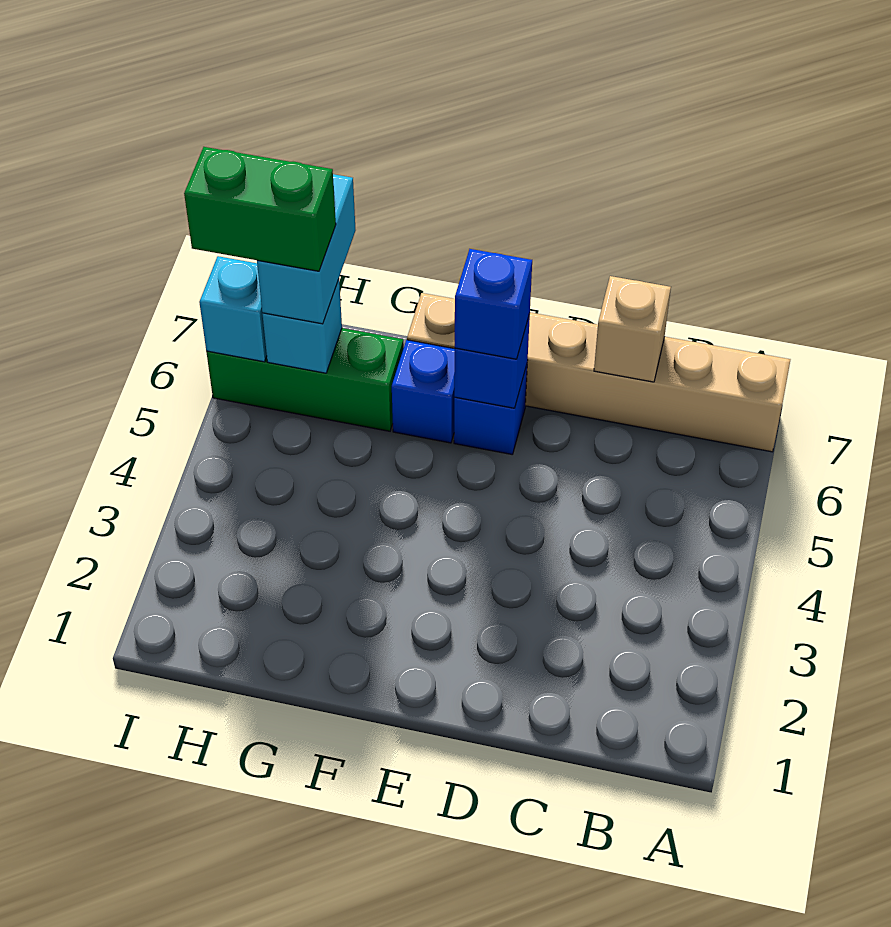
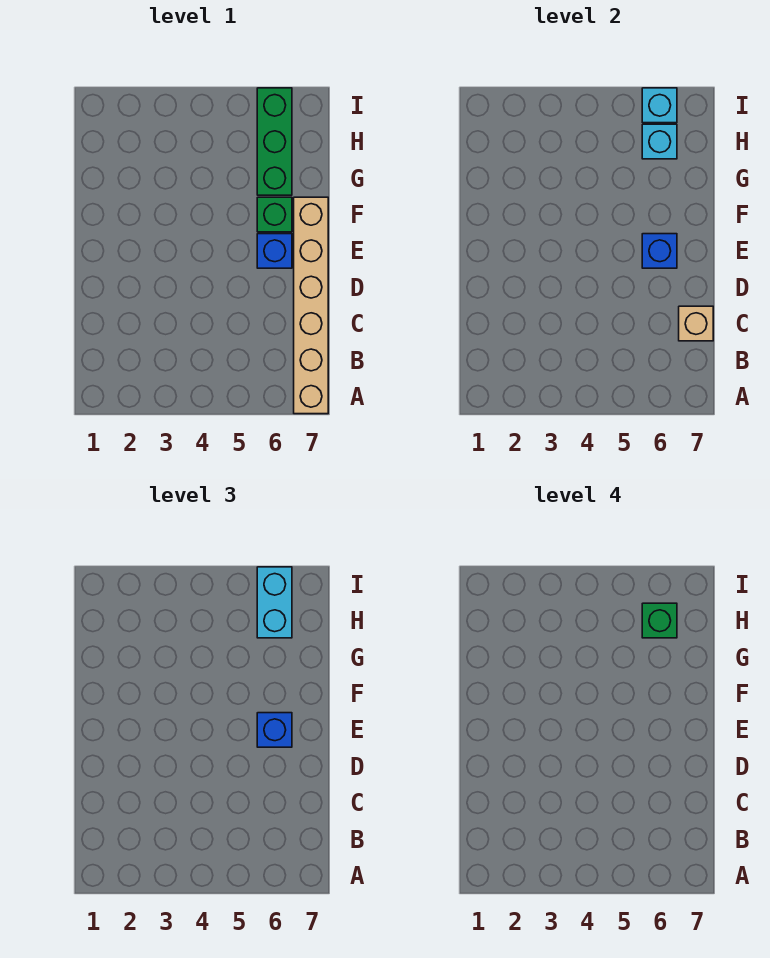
blue 1x1 brick [392,340,455,443] -> green 1x1 brick [257,197,292,232]
cyan 1x2 brick [257,174,356,324] -> cyan 1x2 brick turned to [257,567,292,638]
green 1x2 brick [184,147,336,271] -> green 1x1 brick [642,603,677,638]

